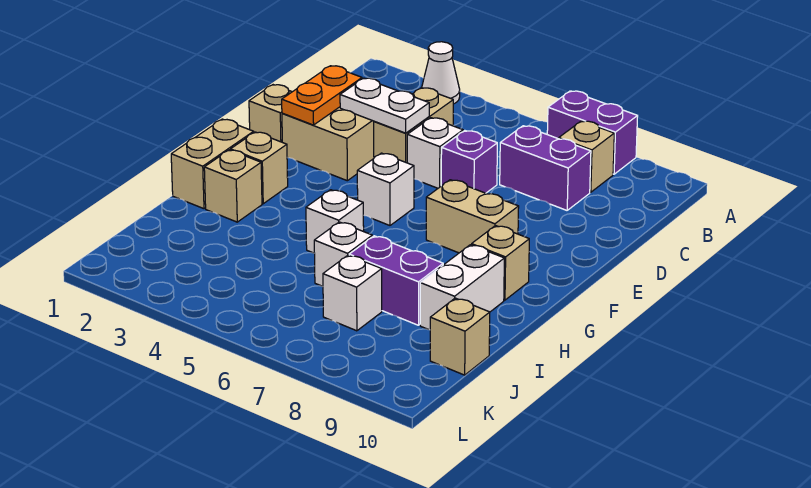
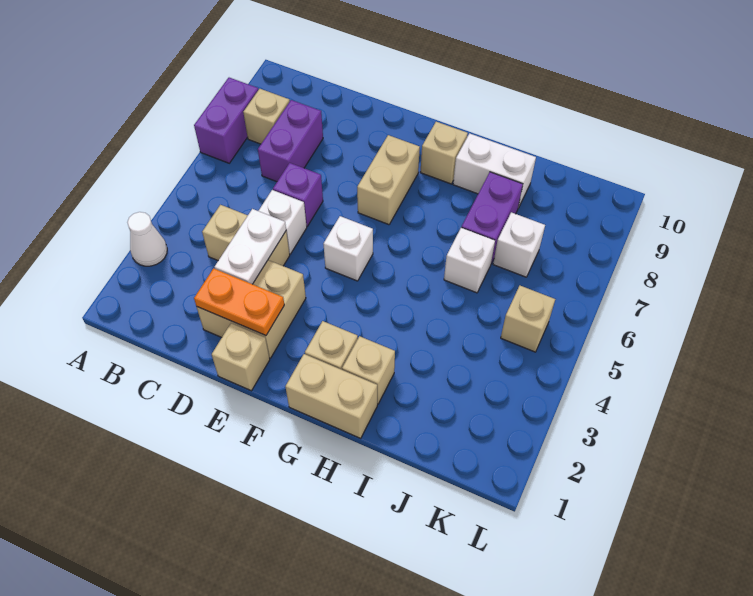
white 1x1 brick [306,190,364,253] -> none
tan 1x1 brick [430,298,490,375] -> tan 1x1 brick moved to [501,286,555,352]

